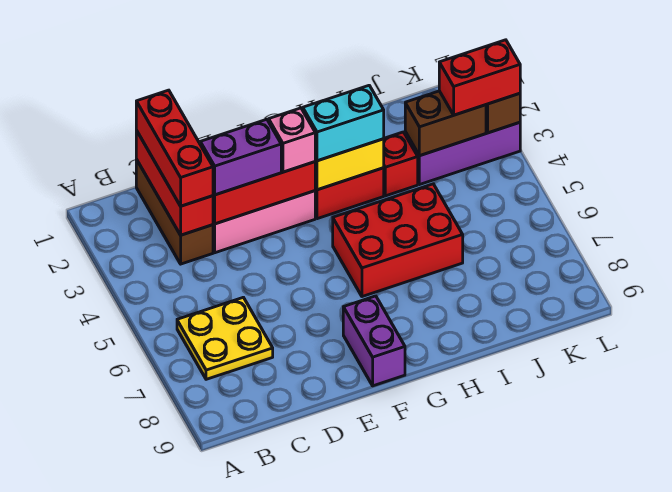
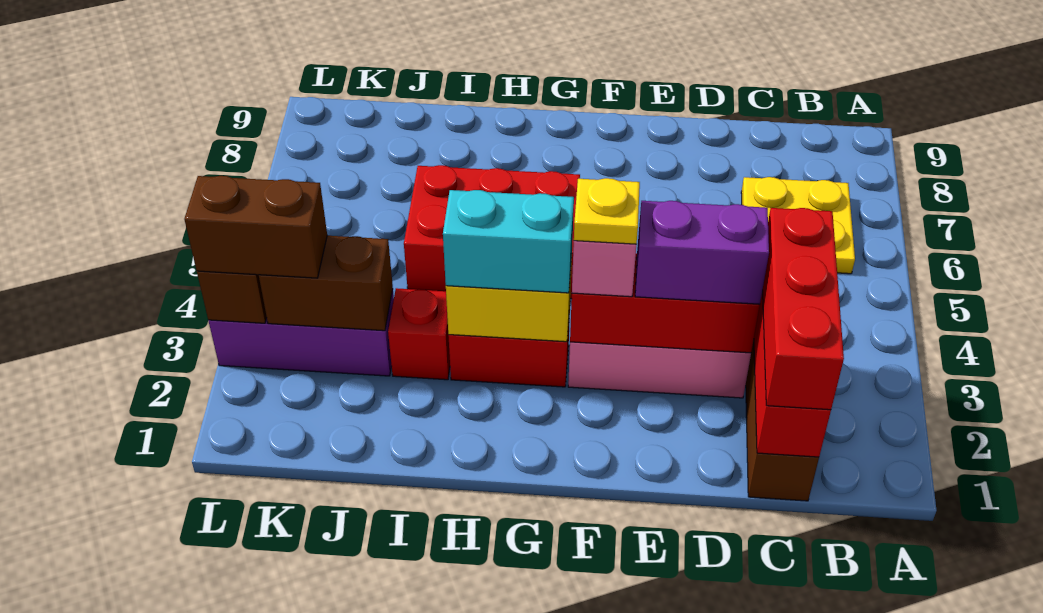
none -> yellow 1x1 plate [574,178,640,244]
purple 1x2 brick [343,296,405,386] -> none
red 1x2 brick [439,40,520,115] -> brown 1x2 brick [184,176,327,278]

